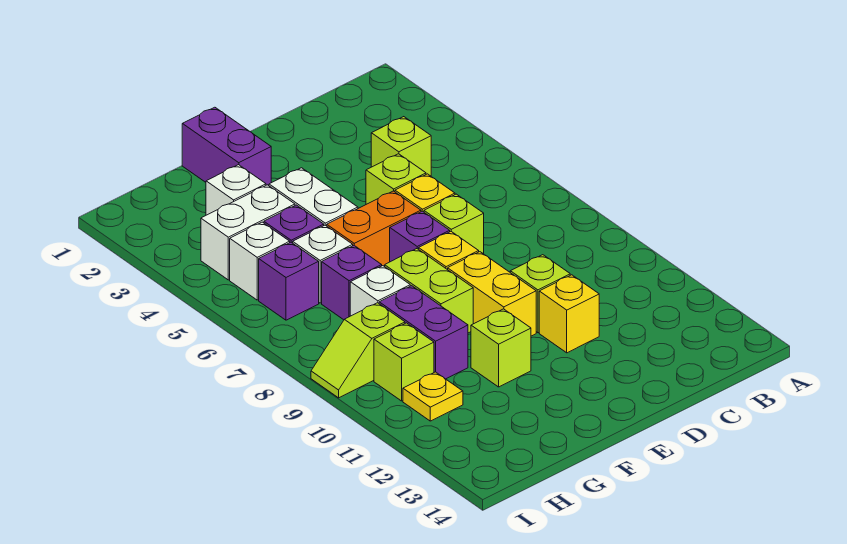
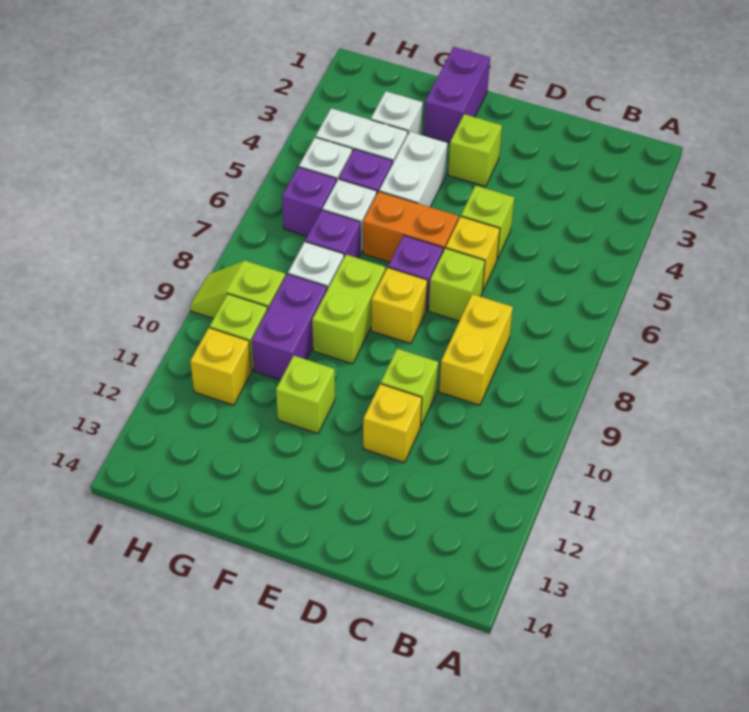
lime 1x1 brick [371,117,431,176] -> lime 1x1 brick moved to [448,114,502,186]
yellow 1x2 brick [448,252,536,336] -> yellow 1x2 brick moved to [439,294,513,405]
yellow 1x1 plate [403,372,463,421] -> yellow 1x1 brick [190,328,251,405]

